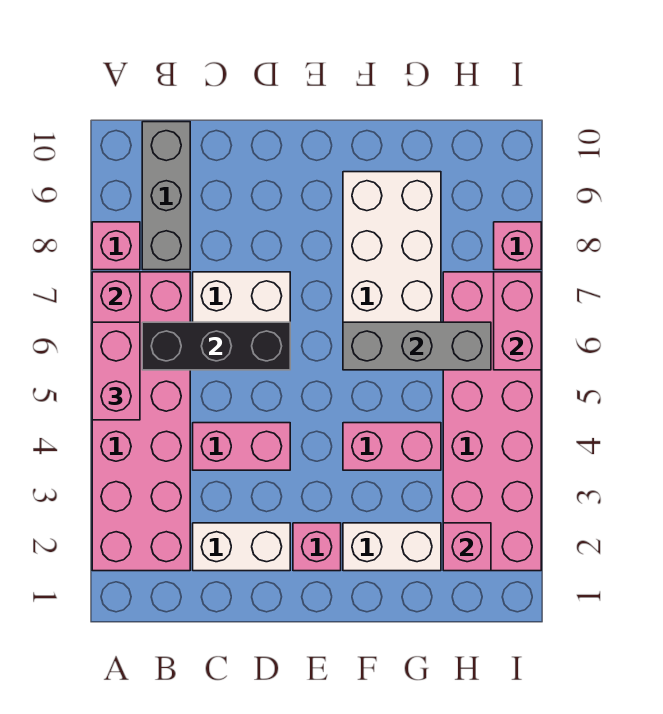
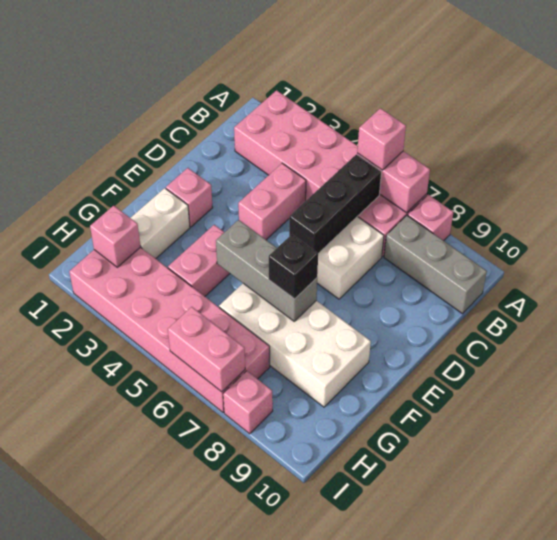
pink 1x2 brick [92,322,140,420] -> pink 1x1 brick [357,108,406,170]
white 1x2 brick [193,523,290,571] -> none
grey 1x3 brick [343,322,491,370] -> grey 1x3 brick turned to [216,220,317,321]
none -> black 1x1 brick [269,234,318,299]

